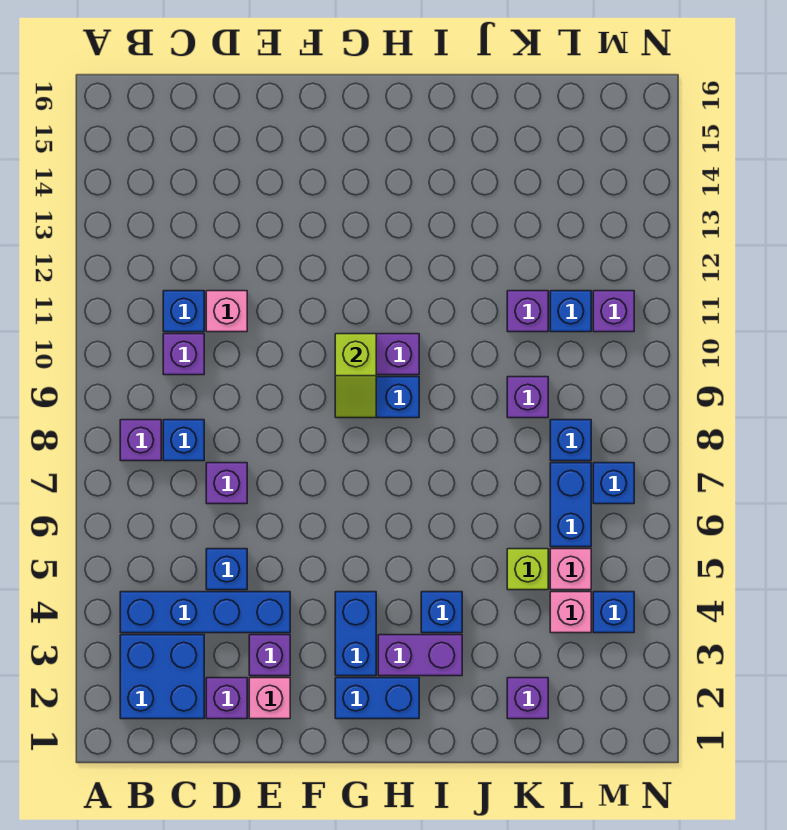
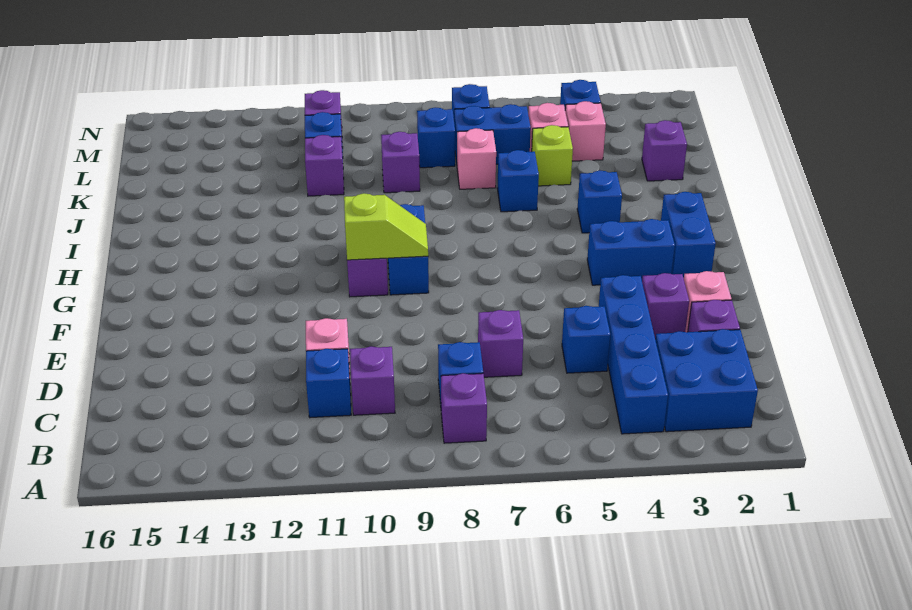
purple 1x2 brick [378,635,462,676] -> none
none -> blue 1x1 brick [497,150,539,212]
none -> pink 1x1 brick [457,128,496,189]

